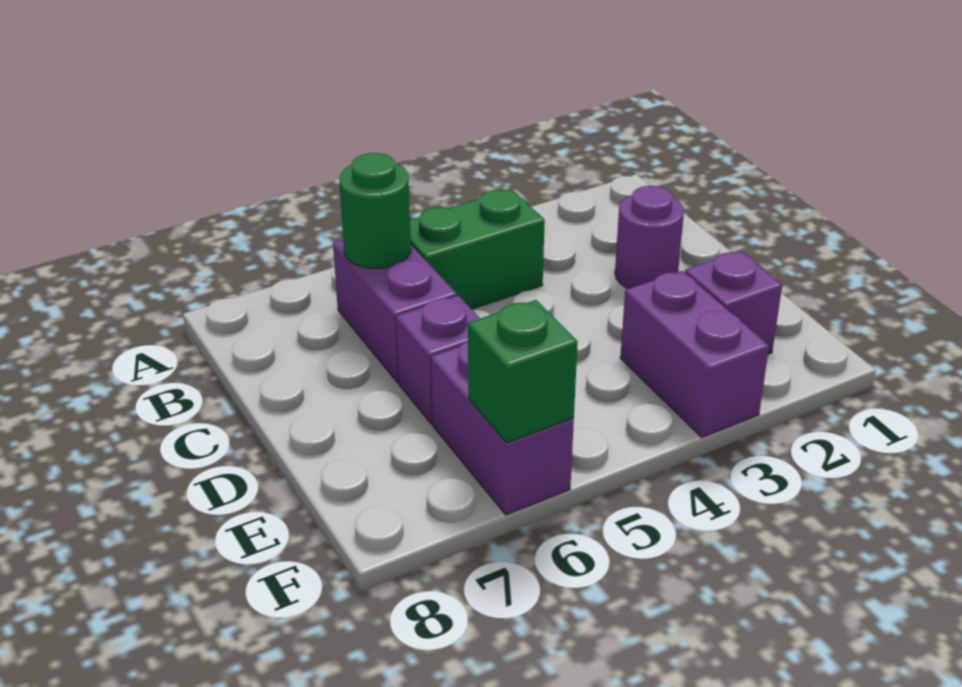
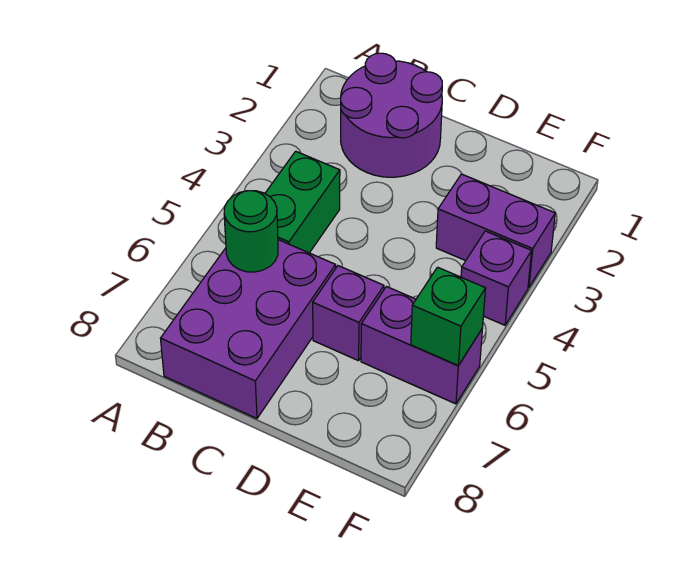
purple 1x2 brick [333,240,457,383] -> purple 2x3 brick [160,240,336,418]
purple 1x1 round brick [615,186,684,289] -> purple 2x2 round brick [341,53,442,177]
purple 1x1 brick [685,251,782,354] -> purple 1x1 brick moved to [461,231,532,325]

